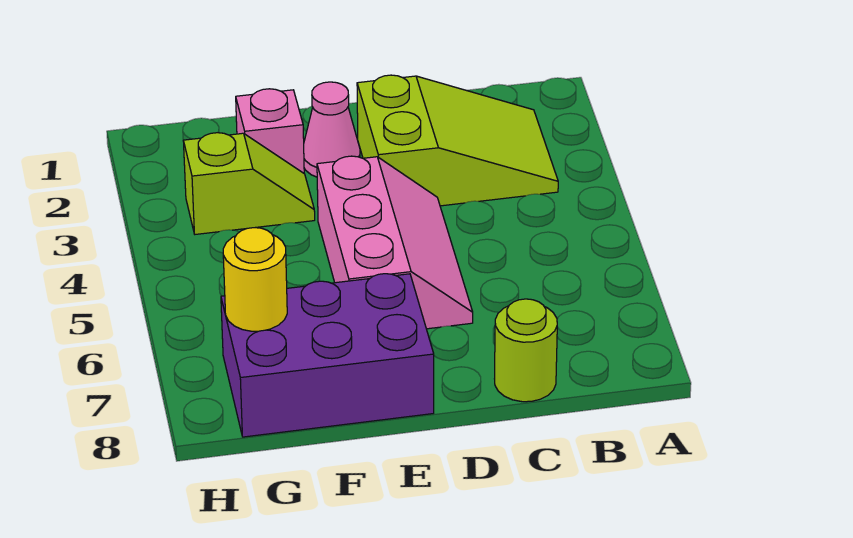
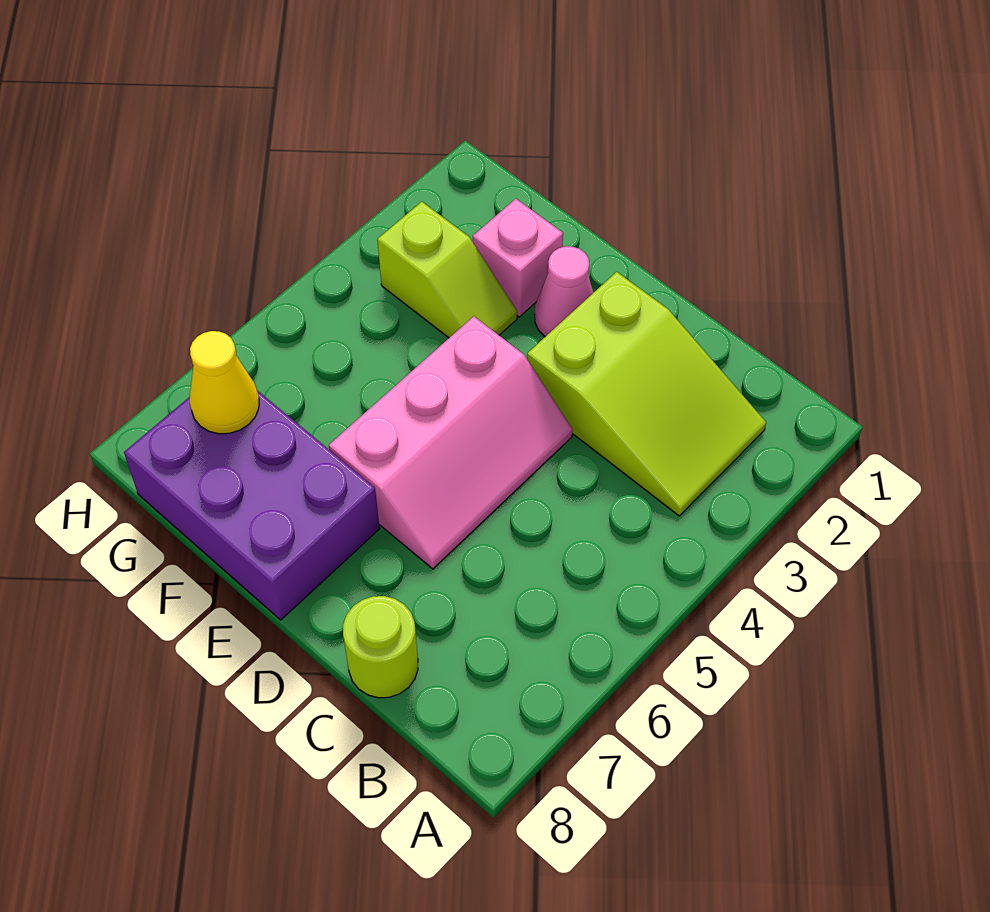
yellow 1x1 round brick [223,228,287,331] -> yellow 1x1 cone [190,331,259,434]

